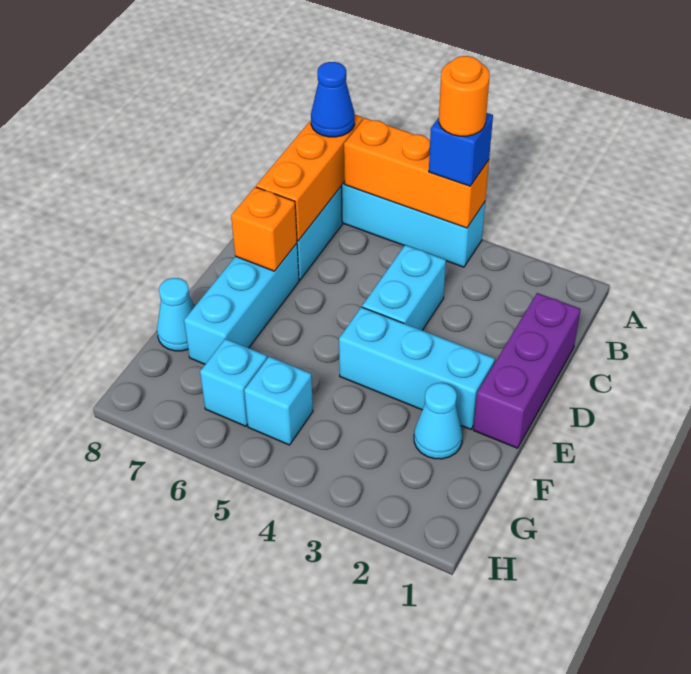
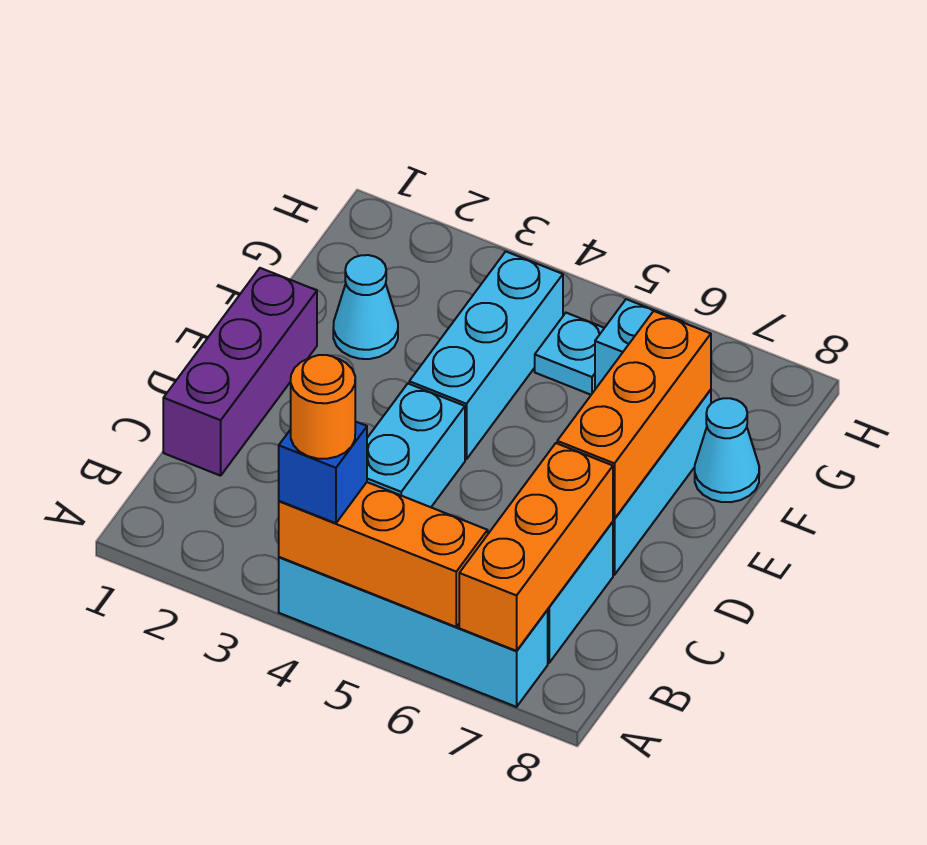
blue 1x1 cone [311,62,355,137] -> none
orange 1x1 brick [231,187,297,271] -> orange 1x3 brick [557,311,711,519]
cyan 1x3 brick [339,307,495,429] -> cyan 1x3 brick turned to [409,251,563,459]
cyan 1x1 brick [244,357,313,445] -> cyan 1x1 plate [535,313,604,395]

